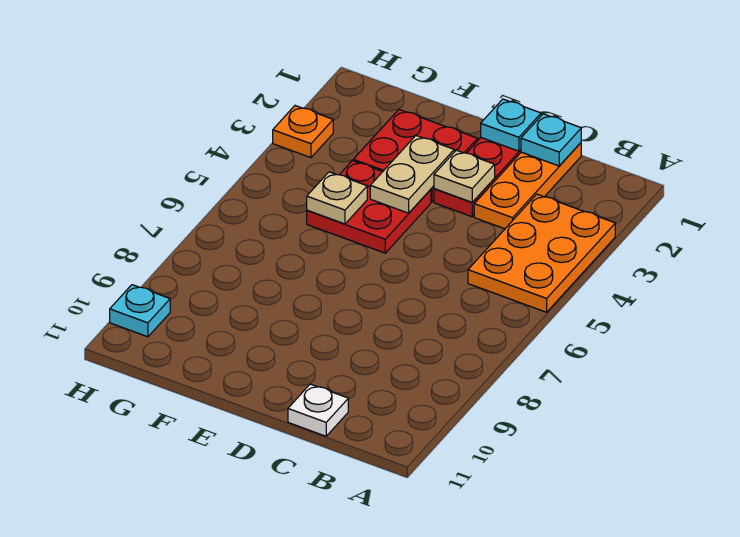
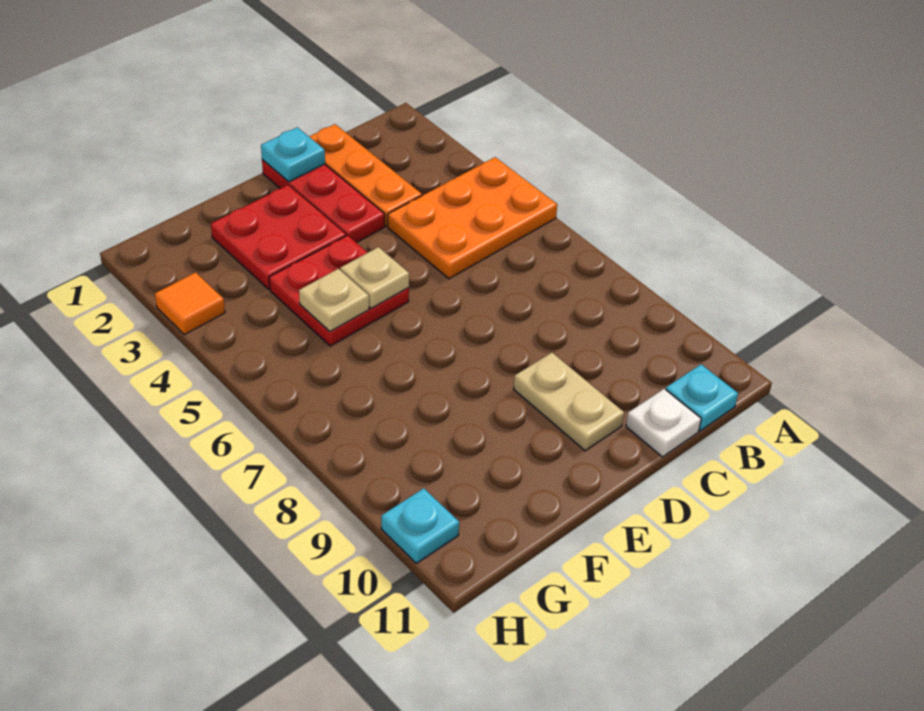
orange 2x3 plate [468,194,615,312] -> orange 2x3 plate turned to [388,157,557,279]
cyan 1x1 plate [521,114,581,166] -> cyan 1x1 plate moved to [666,364,738,431]
tan 1x1 plate [434,150,495,202] -> tan 1x1 plate moved to [340,247,409,308]
tan 1x2 plate [370,136,454,213] -> tan 1x2 plate moved to [514,353,624,451]
orange 1x1 plate [273,106,333,158] -> orange 1x1 tile [155,272,225,334]

